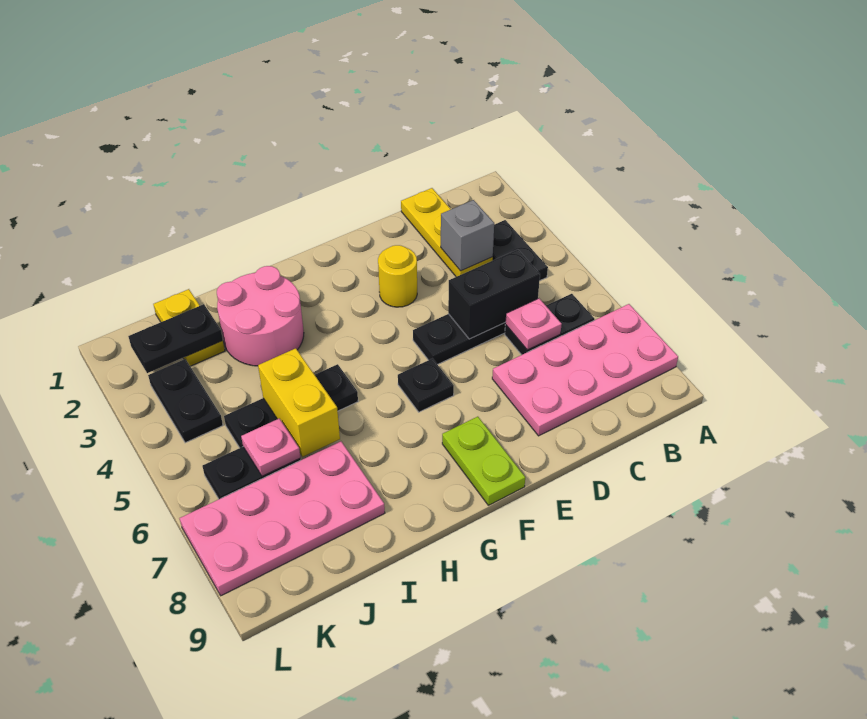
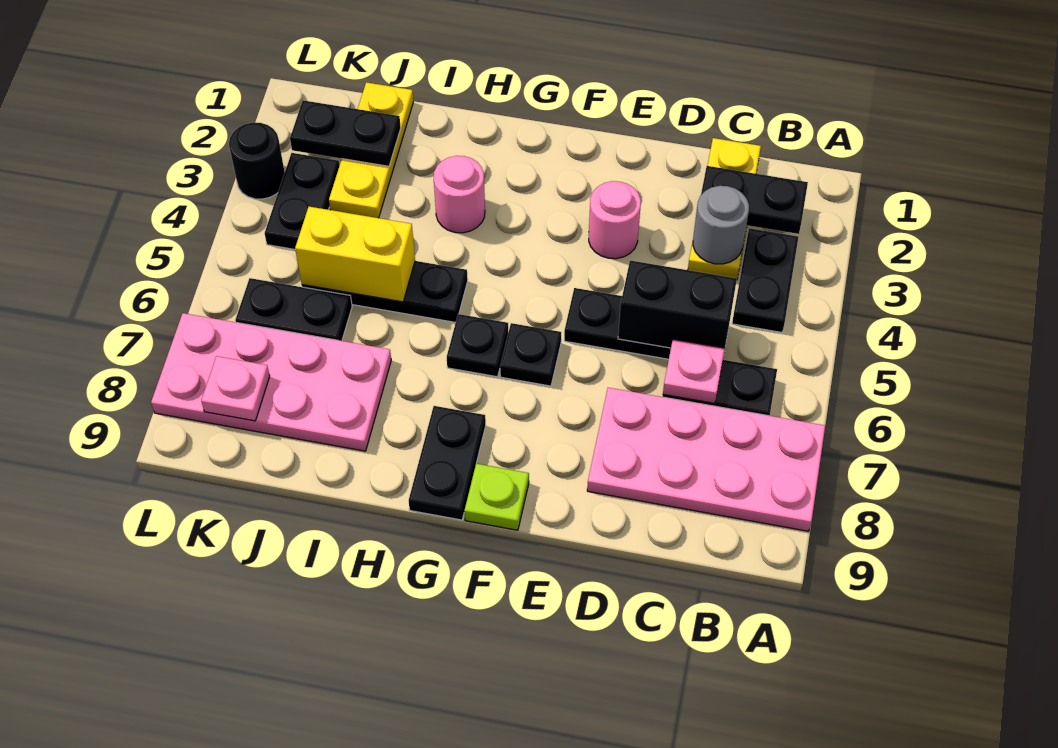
none -> black 1x2 plate [701,166,808,234]
grey 1x1 brick [441,200,494,271] -> grey 1x1 round brick [693,186,749,264]
yellow 1x1 round brick [378,245,417,307] -> pink 1x1 round brick [589,181,641,259]
lime 1x2 plate [442,417,525,505] -> lime 1x1 plate [464,464,529,530]
none -> black 1x1 plate [447,314,508,377]
none -> black 1x2 plate [409,406,486,520]
pink 2x2 round brick [217,266,304,366] -> pink 1x1 round brick [434,156,485,233]
yellow 1x2 brick [258,348,340,457] -> yellow 1x2 brick turned to [295,207,415,302]
yellow 1x2 plate [153,289,225,366] -> yellow 1x3 plate [329,82,413,218]
pink 1x1 plate [241,418,300,476] -> pink 1x1 plate moved to [201,356,270,421]
none -> black 1x1 round brick [229,123,285,199]

